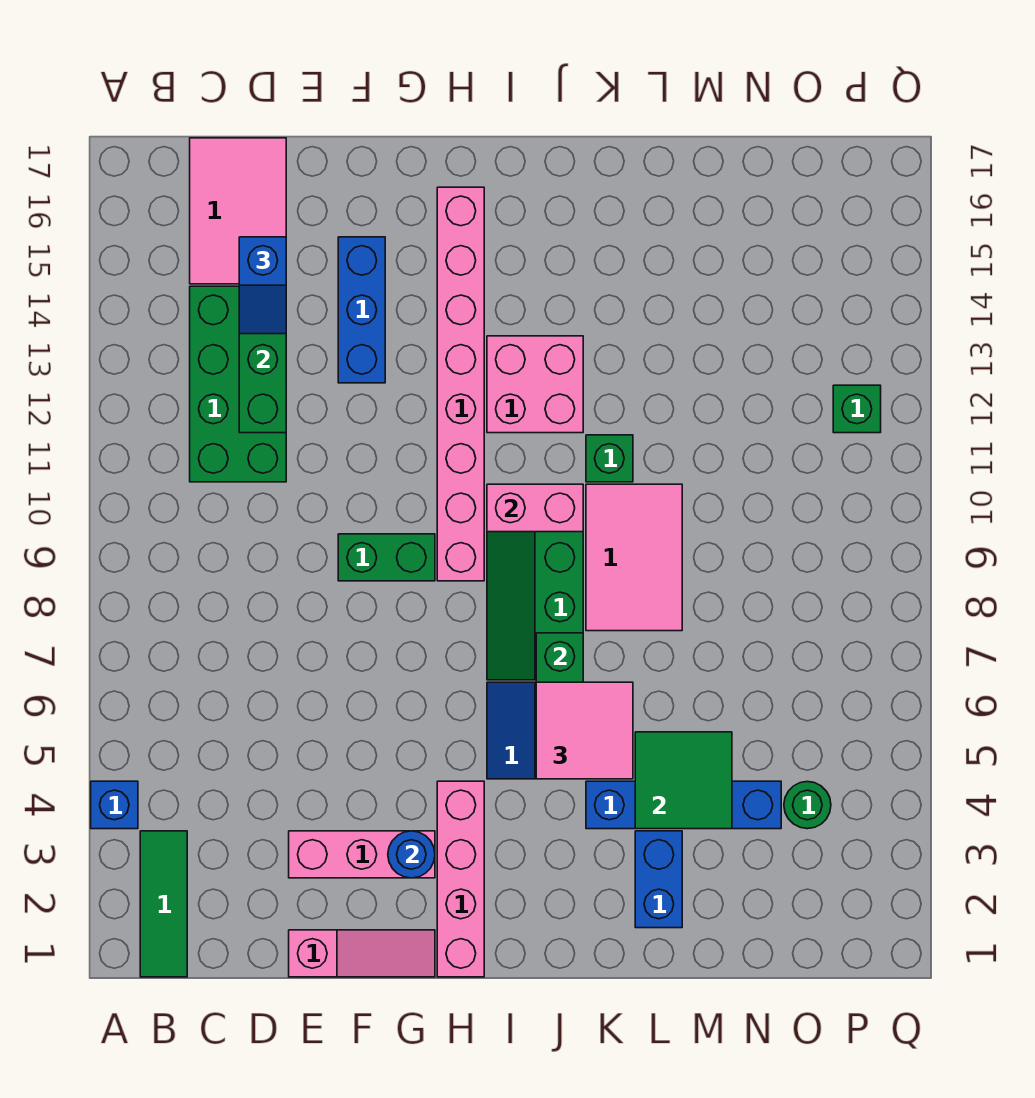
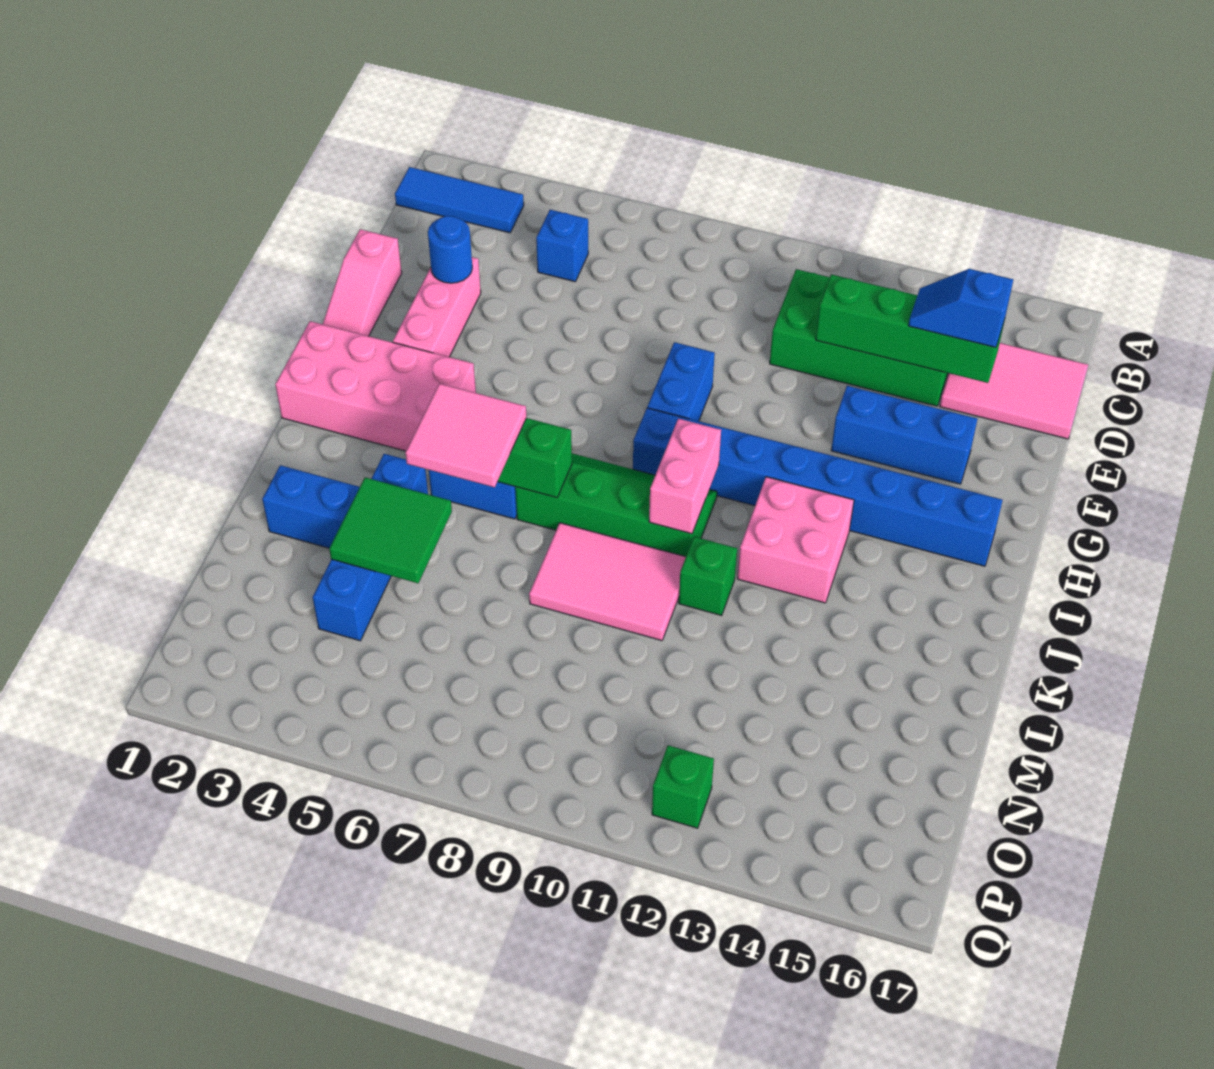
blue 1x1 brick [91,781,138,829] -> blue 1x1 brick moved to [536,210,588,282]
green 1x3 tile [140,831,187,977] -> blue 1x3 tile [395,167,524,233]
green 1x2 brick [338,534,435,581] -> blue 1x2 brick [647,342,715,421]
blue 1x1 round brick [388,831,435,878] -> blue 1x1 round brick moved to [428,216,472,283]
pink 1x4 brick [437,781,484,977] -> pink 2x4 brick [275,321,476,451]
pink 1x8 brick [437,187,484,581] -> blue 1x8 brick [633,408,1003,566]
green 1x1 round brick [784,782,831,829] -> none

